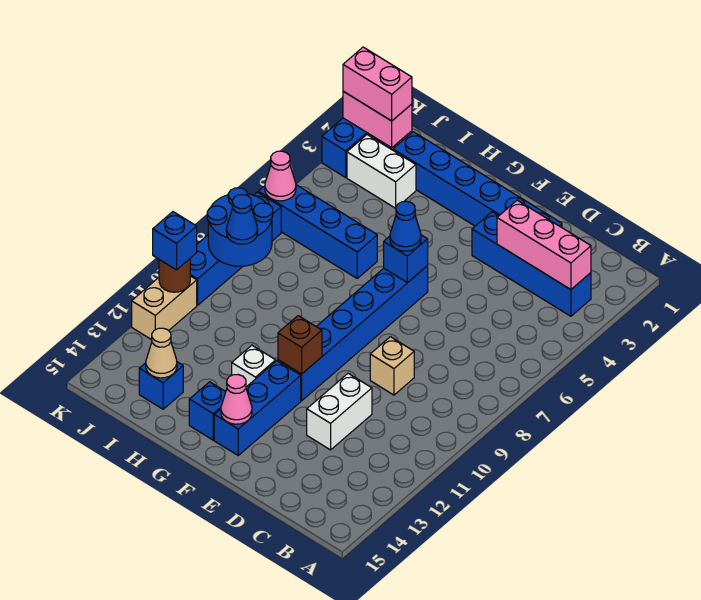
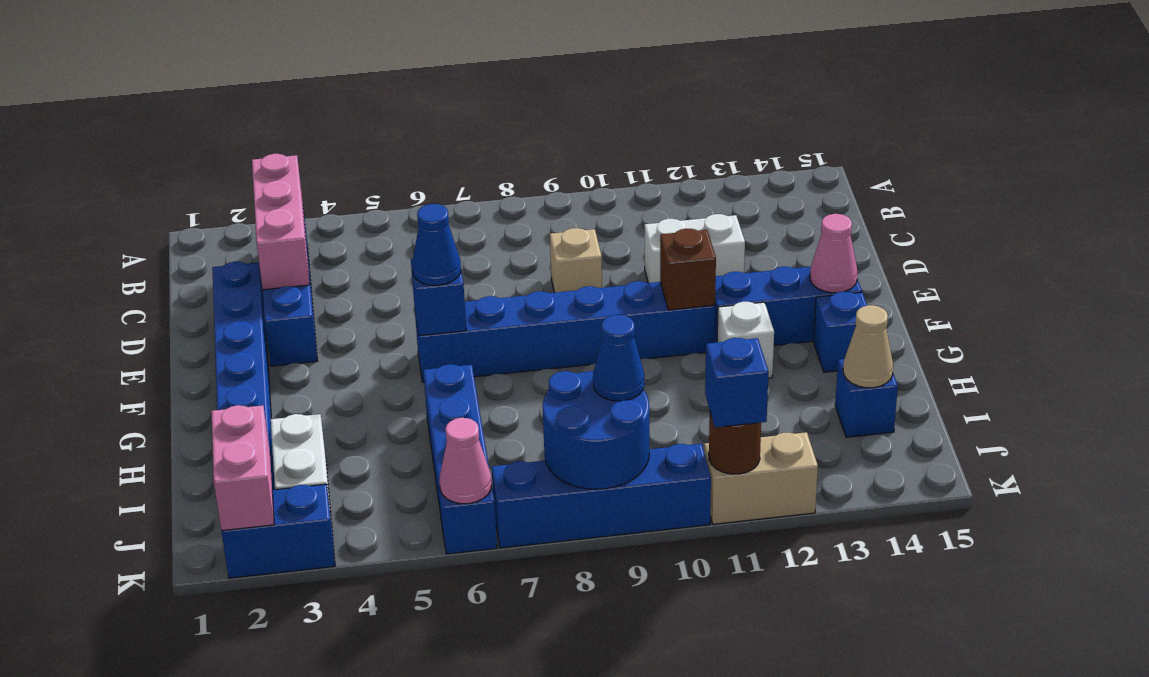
pink 1x2 brick [343,47,412,121] -> none

